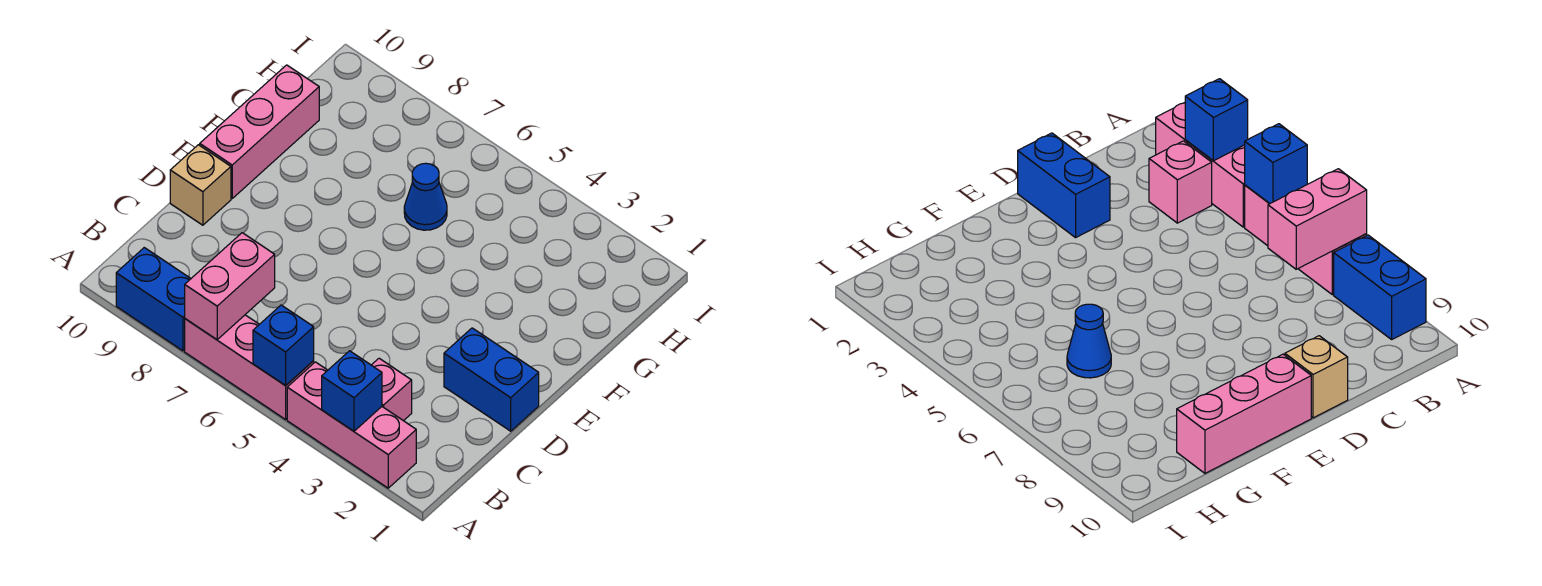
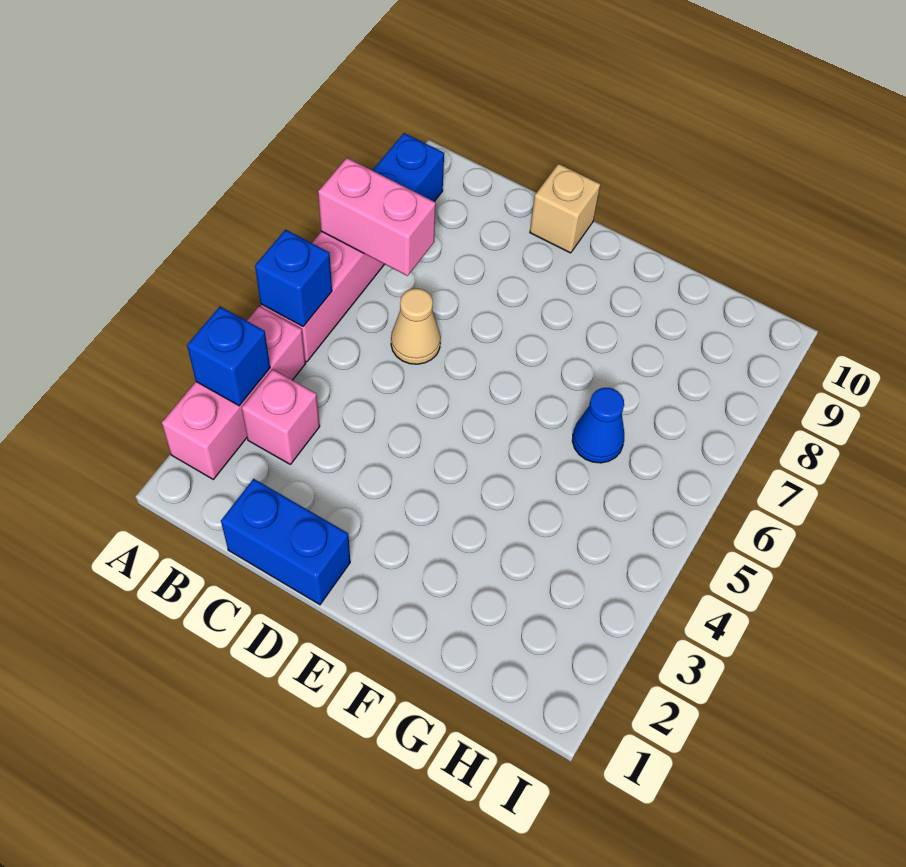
none -> tan 1x1 cone [391,289,441,364]
blue 1x2 brick [444,328,539,431] -> blue 1x2 brick turned to [221,479,350,605]
pink 1x3 brick [200,65,319,198] -> none

